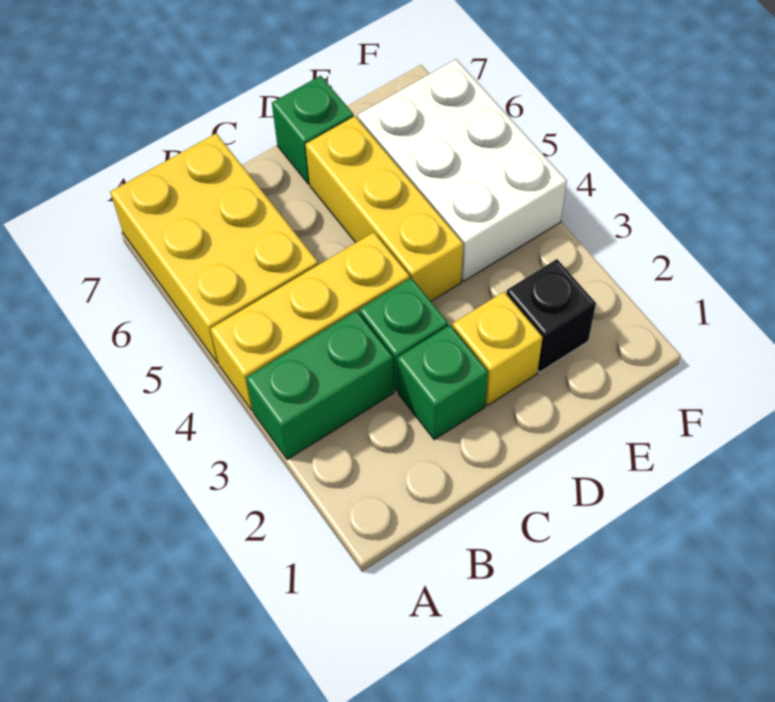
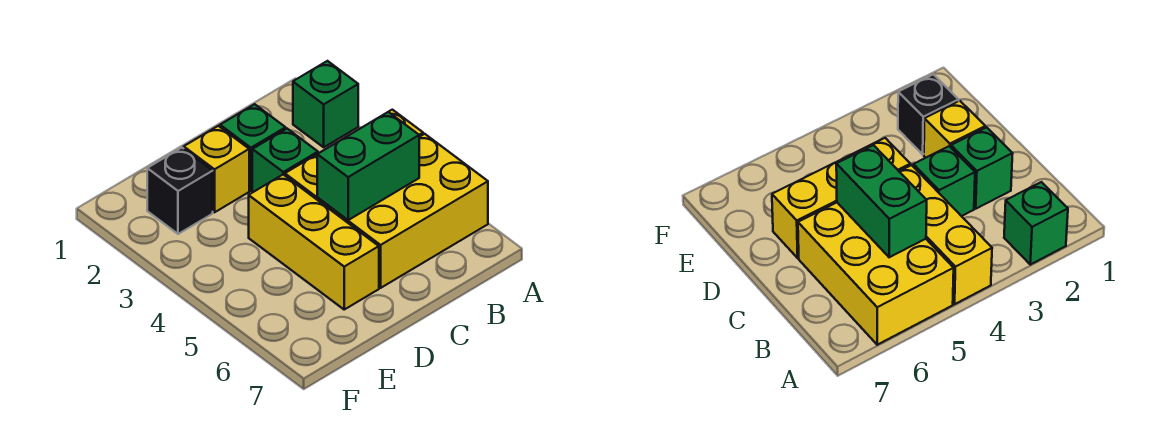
green 1x2 brick [246,311,394,460] -> green 1x2 brick moved to [317,112,419,220]
yellow 2x3 brick [110,133,318,363] -> yellow 2x3 brick turned to [317,134,488,288]
green 1x1 brick [272,76,354,184] -> green 1x1 brick moved to [293,61,358,147]
white 2x3 brick [358,59,567,281] -> none

